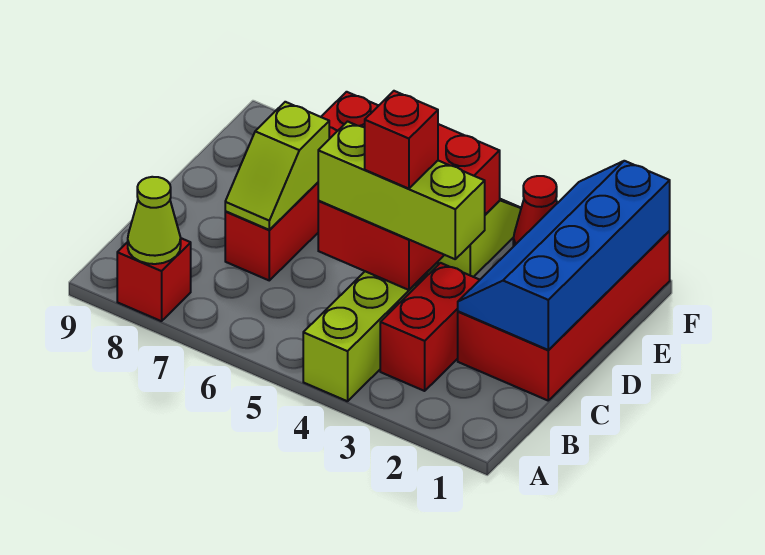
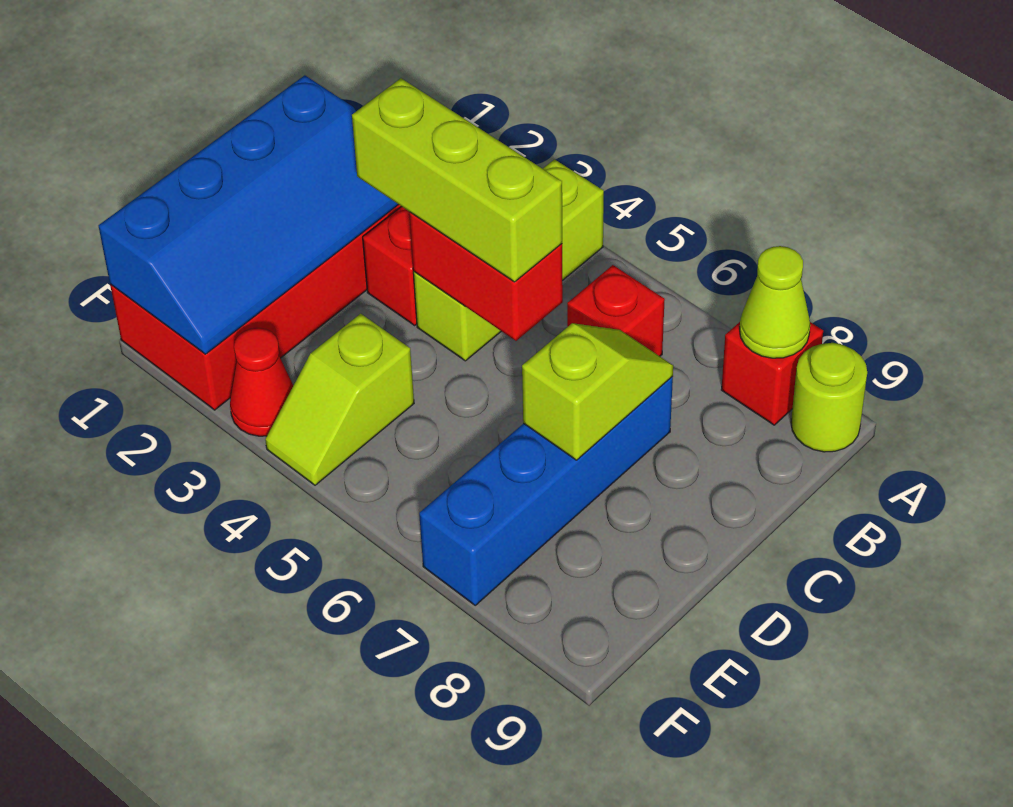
none -> lime 1x1 round brick [791,343,867,452]
red 2x3 brick [318,124,500,290] -> red 1x2 brick [409,212,563,341]
red 1x1 brick [365,91,438,189] -> red 1x1 brick moved to [567,265,665,356]
red 1x4 brick [225,92,379,280] -> blue 1x4 brick [419,376,673,605]

